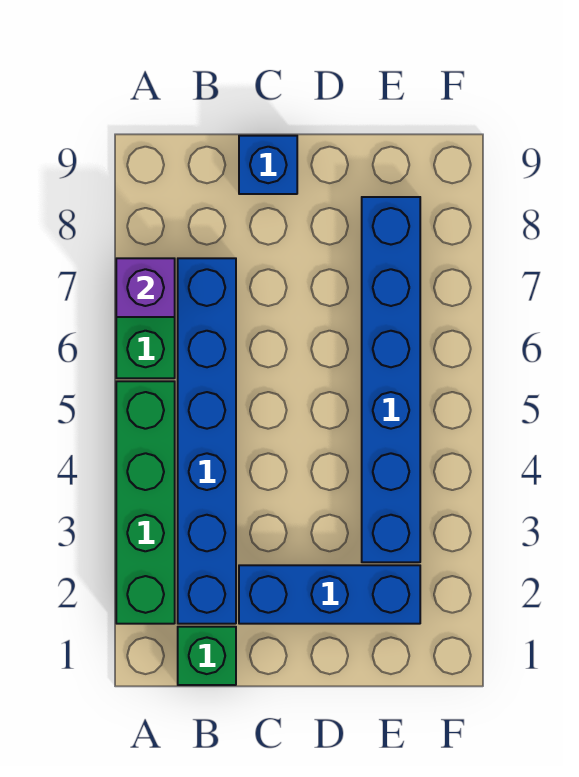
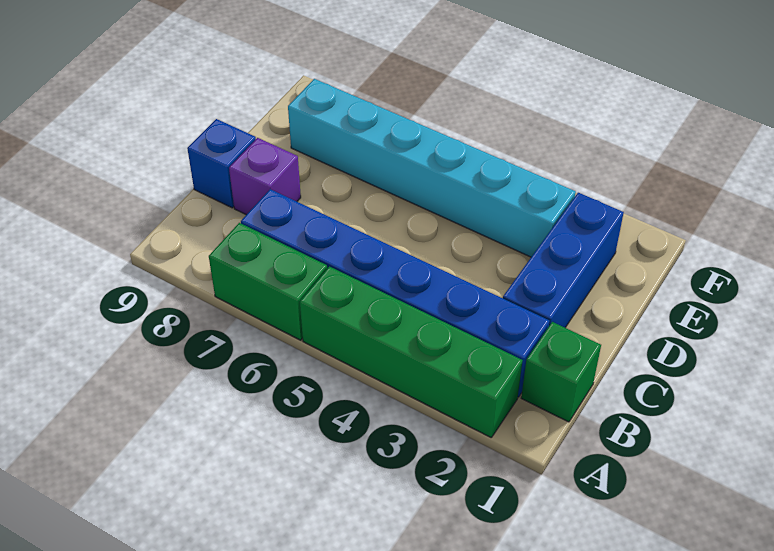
purple 1x1 brick [116,258,175,317] -> purple 1x1 brick moved to [229,138,301,215]
blue 1x6 brick [362,197,420,562] -> cyan 1x6 brick [288,79,576,257]

